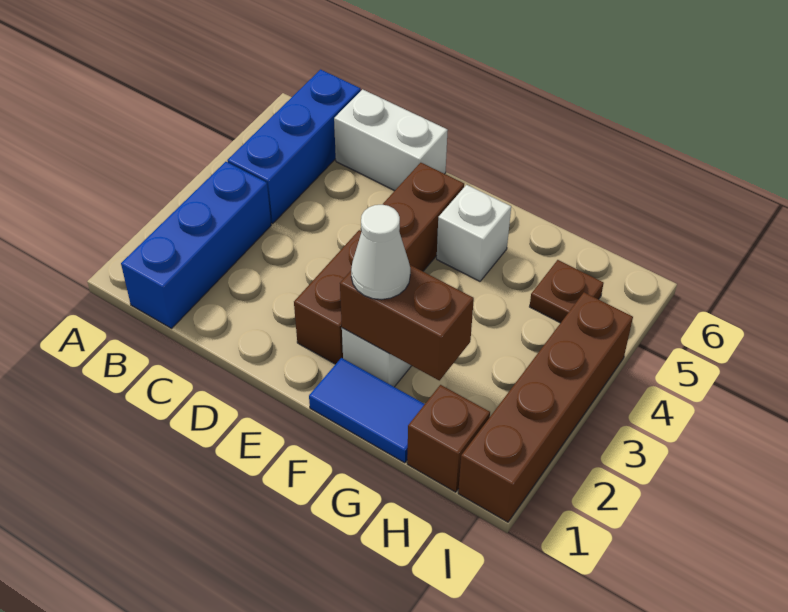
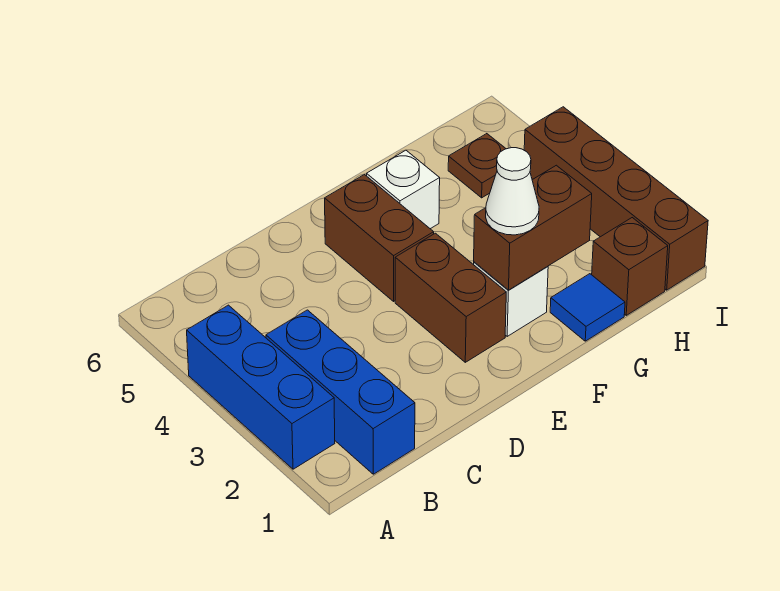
blue 1x3 brick [227,70,361,224] -> blue 1x3 brick moved to [187,305,335,469]
white 1x2 brick [334,89,448,191] -> none
blue 1x2 tile [309,358,425,463] -> blue 1x1 tile [550,274,625,341]

